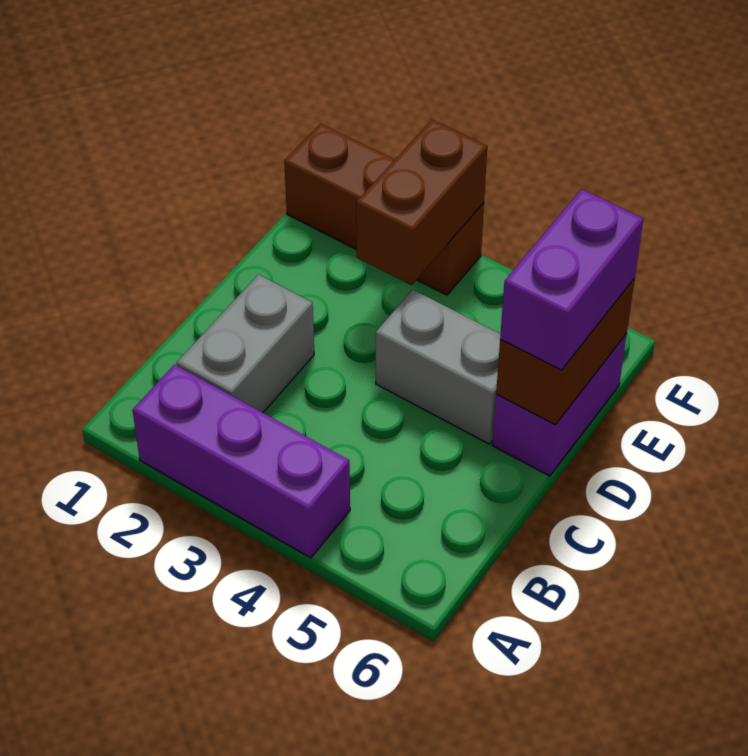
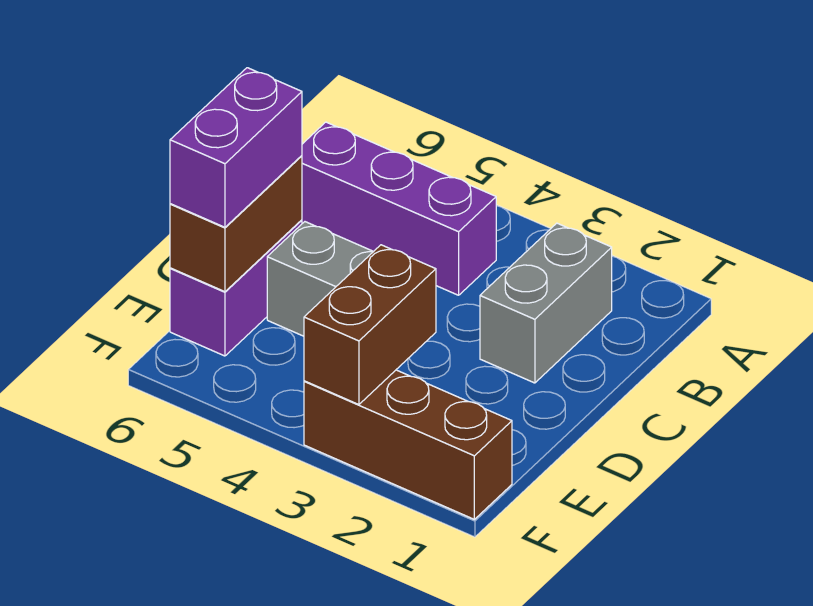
purple 1x3 brick [132,365,350,558] -> purple 1x3 brick moved to [302,122,496,295]

